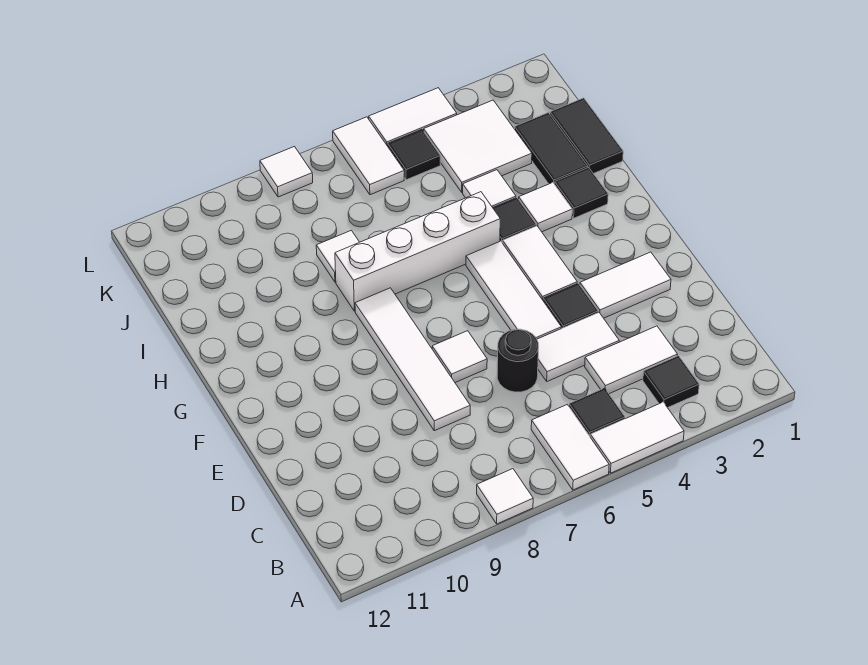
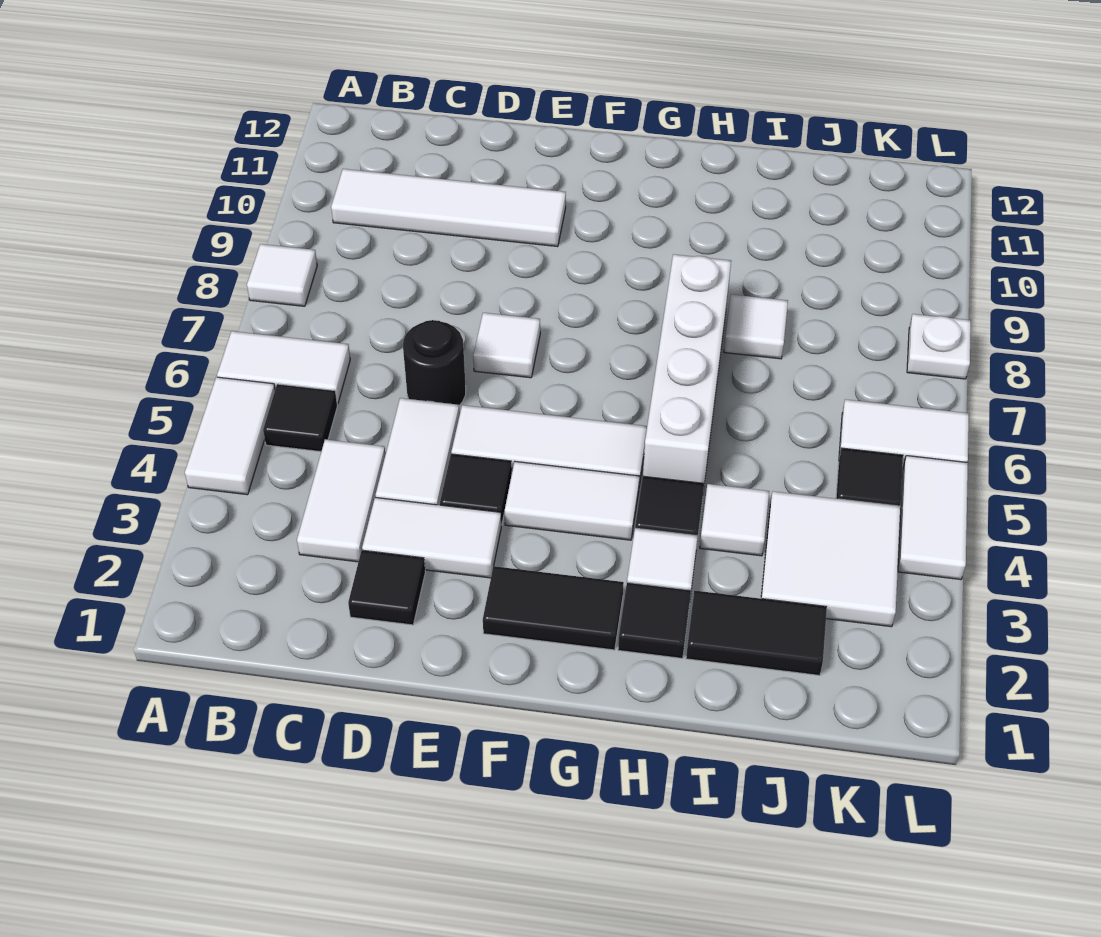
black 1x1 tile [643,356,699,408] -> black 1x1 tile moved to [348,550,425,625]
white 1x4 tile [355,288,470,431] -> white 1x4 tile moved to [331,169,566,247]
white 1x2 tile [580,252,671,318] -> white 1x2 tile turned to [362,497,501,578]
black 1x2 tile [550,98,623,174] -> black 1x2 tile moved to [483,566,624,650]
white 1x1 tile [260,147,313,197] -> white 1x1 plate [907,314,971,379]

